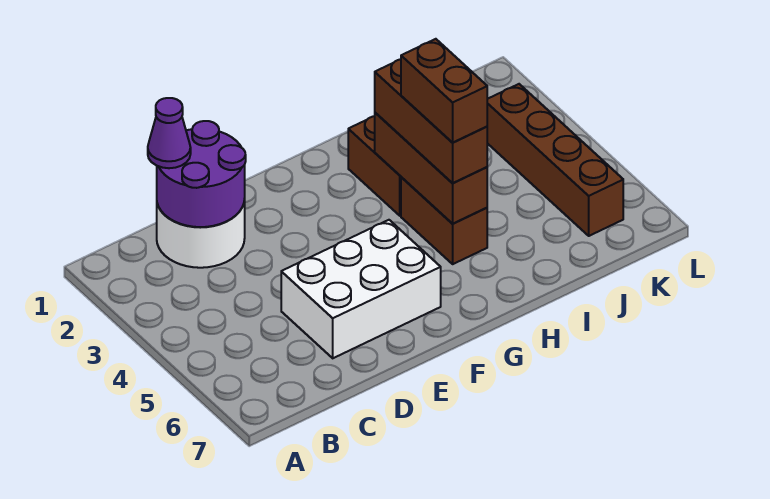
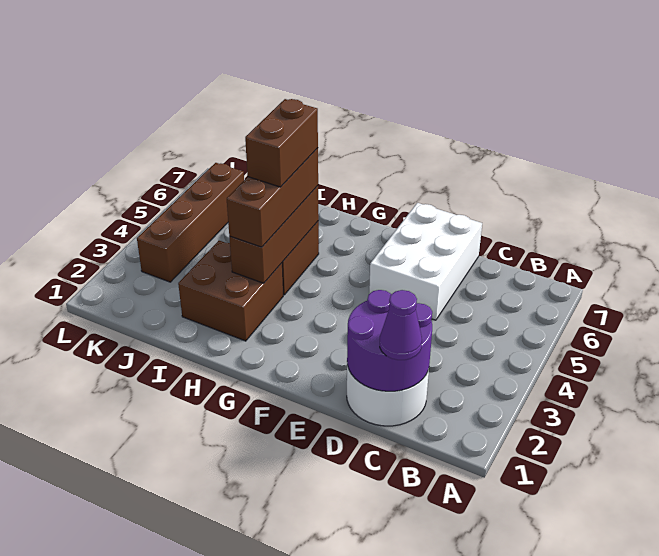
white 2x3 brick [281,220,441,358] -> white 2x3 brick turned to [369,203,482,320]

